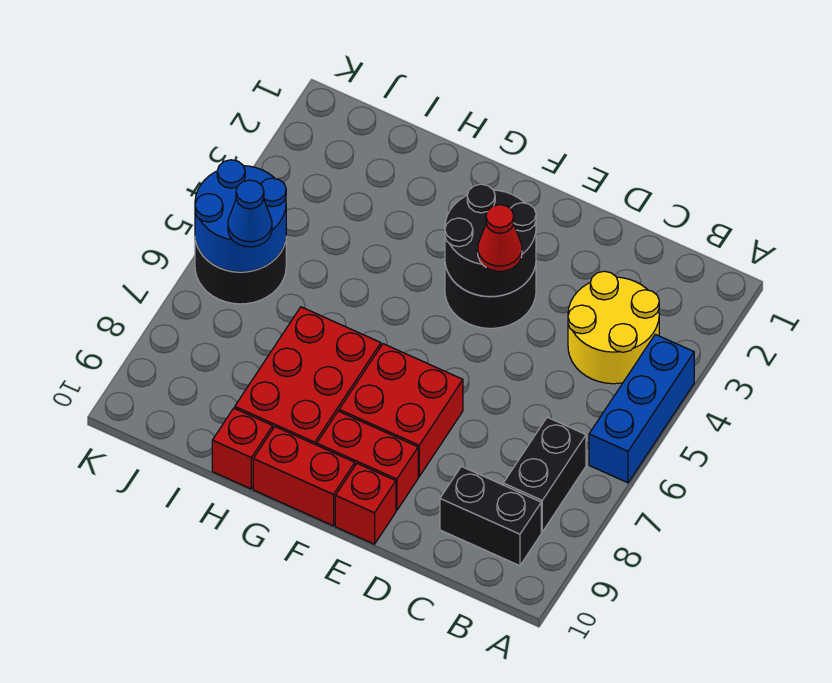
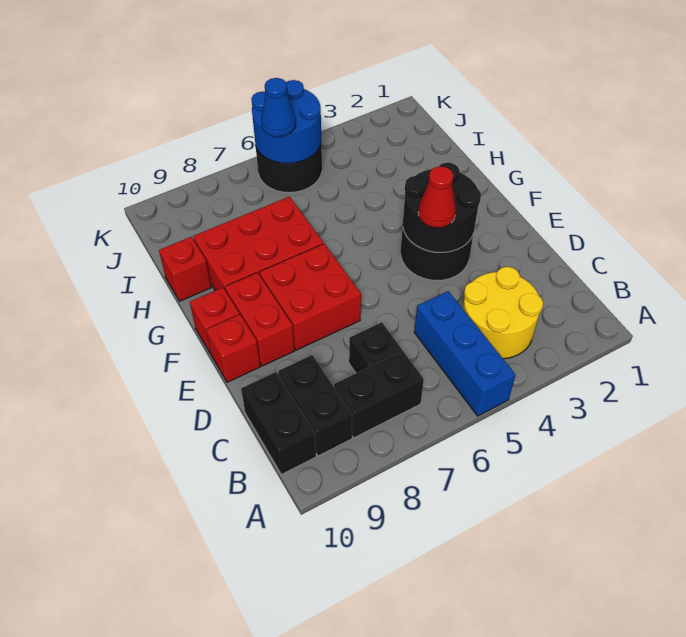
blue 1x3 brick [589,334,694,483] -> blue 1x3 brick turned to [414,291,516,416]
none -> black 1x2 brick [241,372,316,475]
none -> black 1x1 brick [349,322,402,373]
red 1x2 brick [253,427,355,526] -> red 1x1 brick [190,288,239,354]

